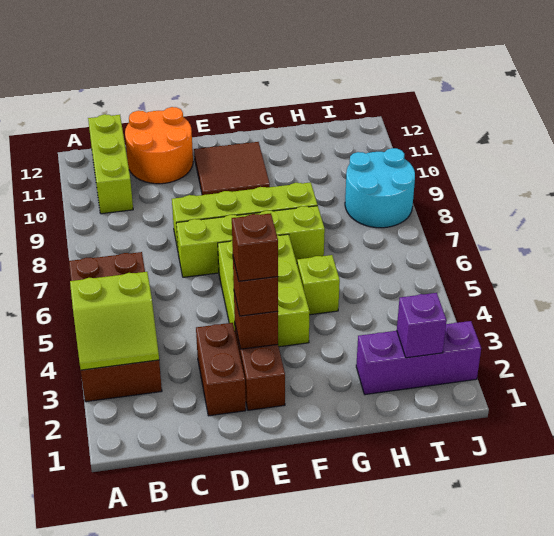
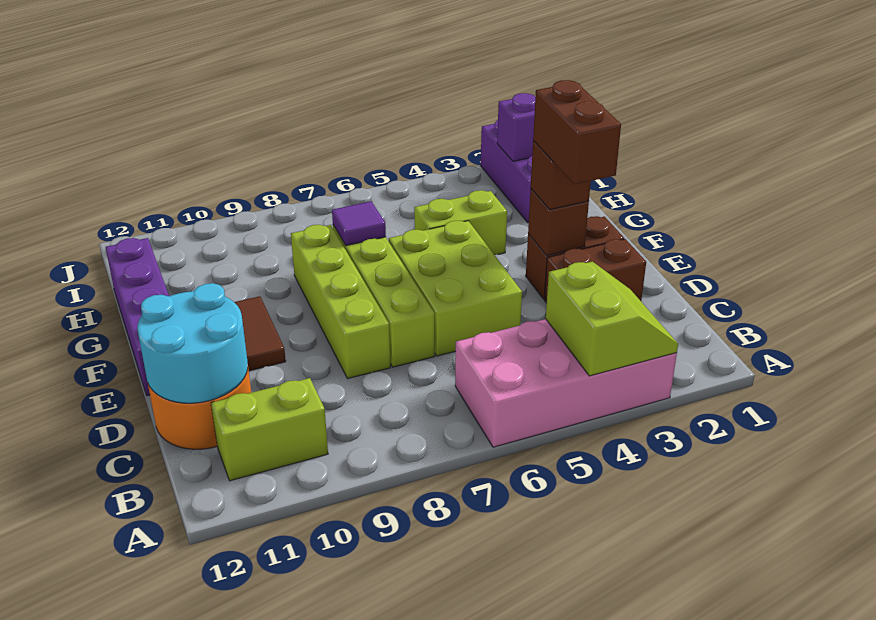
brown 2x4 brick [69,252,162,402] -> pink 2x4 brick [455,319,677,447]
lime 1x3 brick [88,114,133,214] -> lime 1x2 brick [211,378,328,481]
brown 1x1 brick [232,213,278,281] -> brown 1x2 brick [533,80,621,184]
lime 2x3 brick [218,234,310,347] -> lime 2x3 brick turned to [389,221,522,356]
none -> purple 1x4 brick [106,238,169,396]
lime 1x1 brick [297,255,340,315] -> lime 1x2 brick [414,190,507,255]
none -> purple 1x1 tile [332,202,386,246]
cyan 2x2 round brick [345,148,415,228] -> cyan 2x2 round brick moved to [137,283,248,403]

